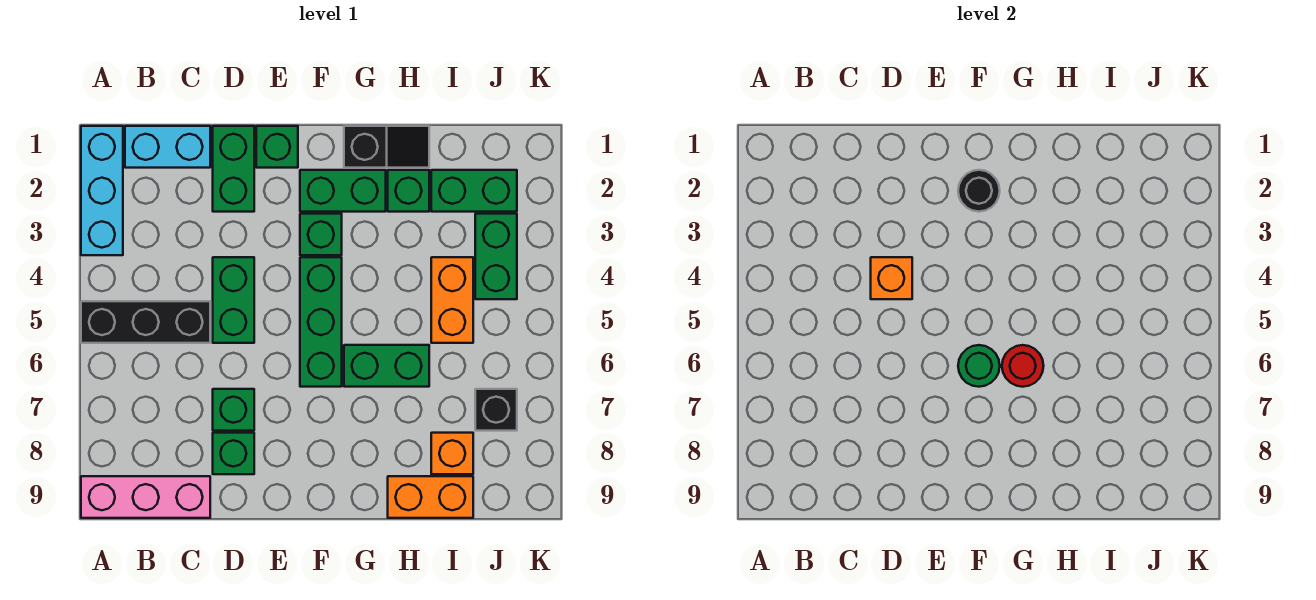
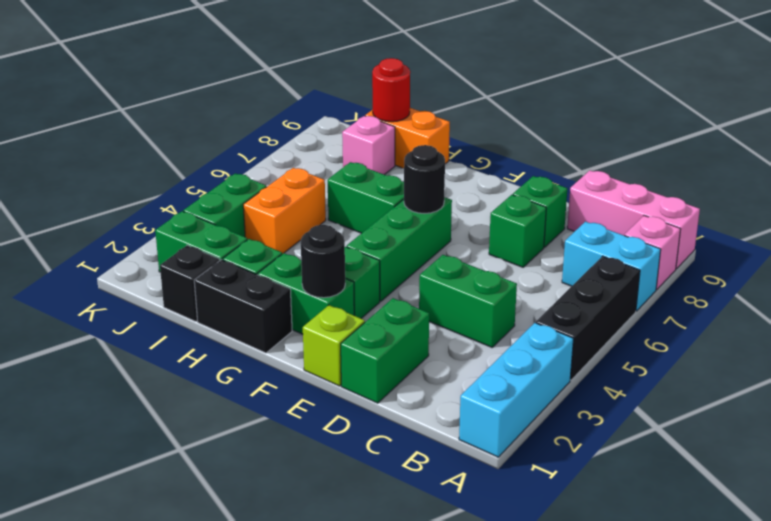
black 1x3 brick [81,301,210,343] -> black 1x3 brick turned to [536,256,640,380]
none -> pink 1x1 brick [624,216,681,290]
cyan 1x2 brick [125,126,210,168] -> cyan 1x2 brick moved to [562,222,661,311]
green 1x2 brick [213,257,254,343] -> green 1x2 brick turned to [419,255,517,347]
orange 1x1 brick [871,257,912,299] -> none
green 1x1 brick [256,126,298,168] -> lime 1x1 brick [303,305,365,386]
green 1x1 round brick [958,345,1000,387] -> black 1x1 round brick [404,145,445,213]
black 1x2 slope [344,126,429,168] -> black 1x2 brick [194,260,292,353]
red 1x1 round brick [1002,345,1044,387] -> red 1x1 round brick moved to [372,58,410,122]
orange 1x1 brick [431,433,473,474] -> pink 1x1 brick [342,116,395,175]
black 1x1 brick [475,389,517,431] -> black 1x1 brick moved to [160,245,220,322]

